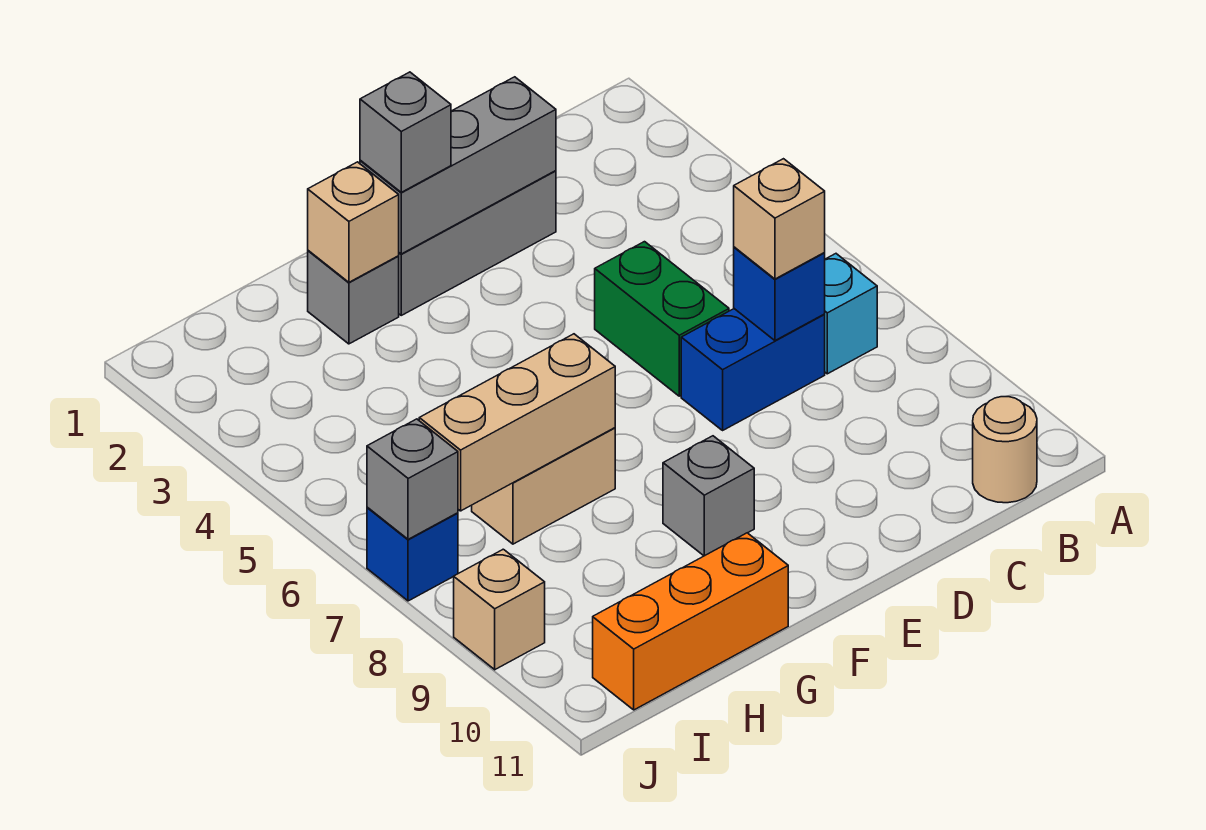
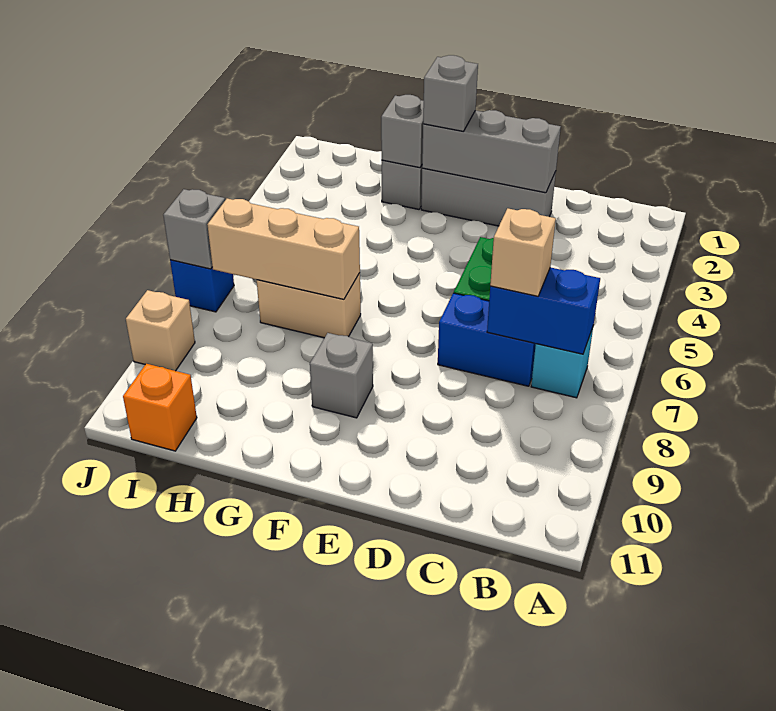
tan 1x1 round brick [973,397,1037,503] -> none
blue 1x1 brick [734,247,825,341] -> blue 1x2 brick [487,267,600,354]
tan 1x1 brick [308,162,399,282] -> grey 1x1 brick [381,95,424,168]
orange 1x3 brick [593,533,788,710] -> orange 1x1 brick [123,364,197,451]

